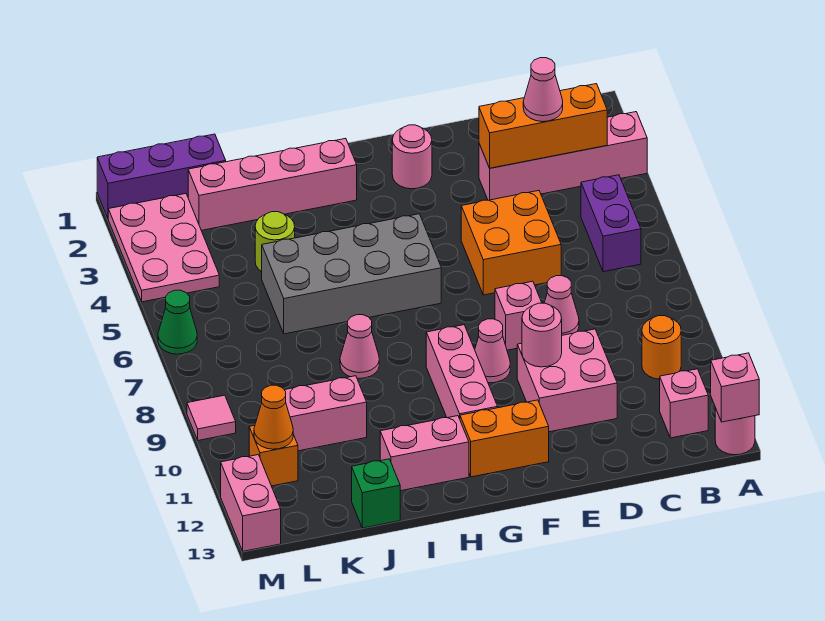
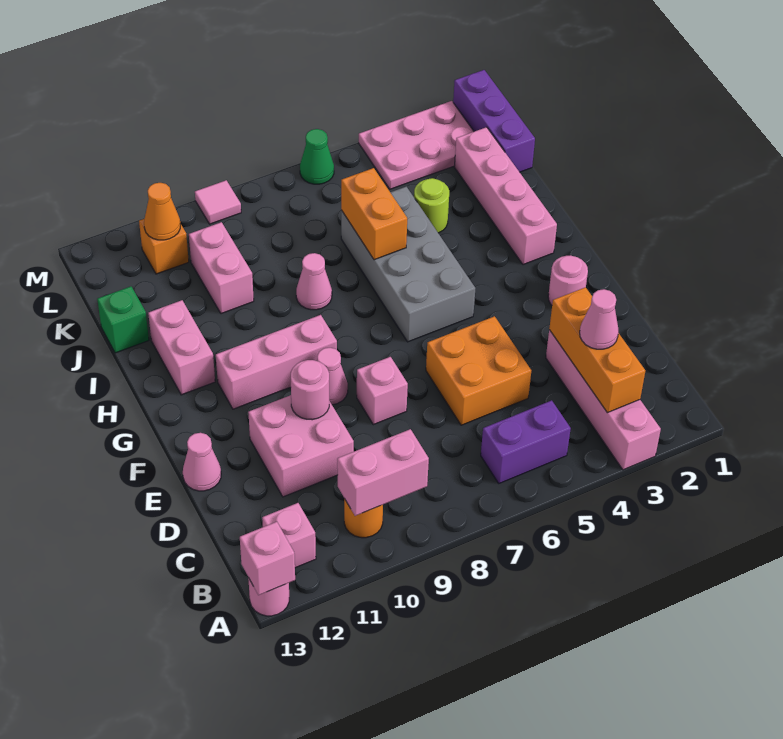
pink 1x1 cone [544,276,579,335] -> pink 1x1 cone moved to [183,433,221,491]
orange 1x2 brick [460,400,549,477] -> orange 1x2 brick moved to [341,168,407,260]
pink 1x2 brick [221,455,281,551] -> pink 1x2 brick moved to [337,429,429,516]

